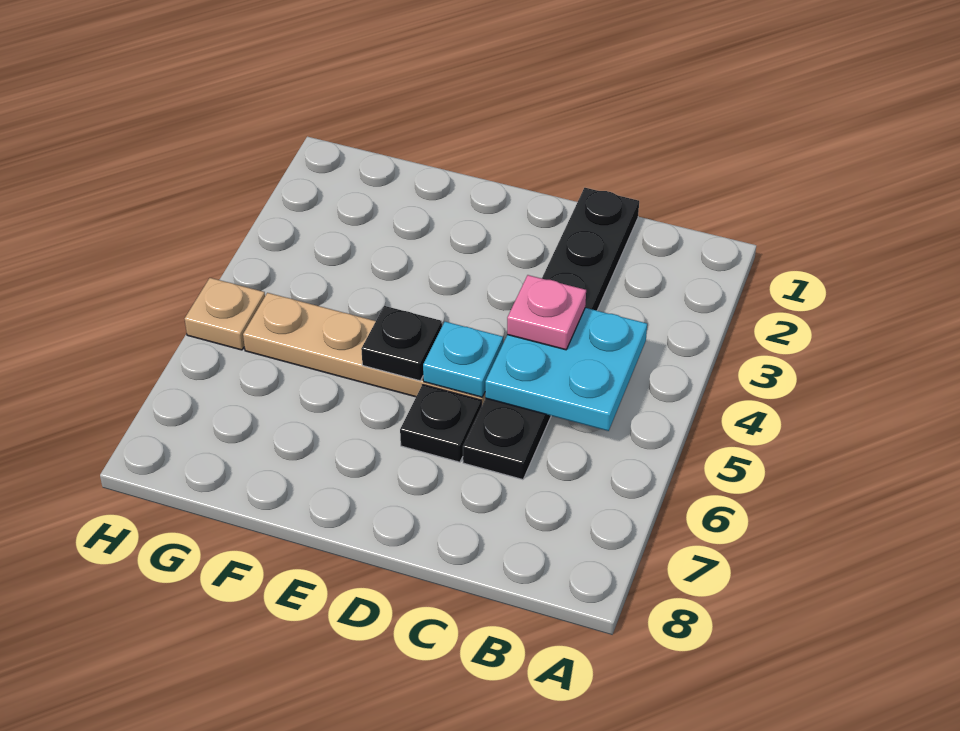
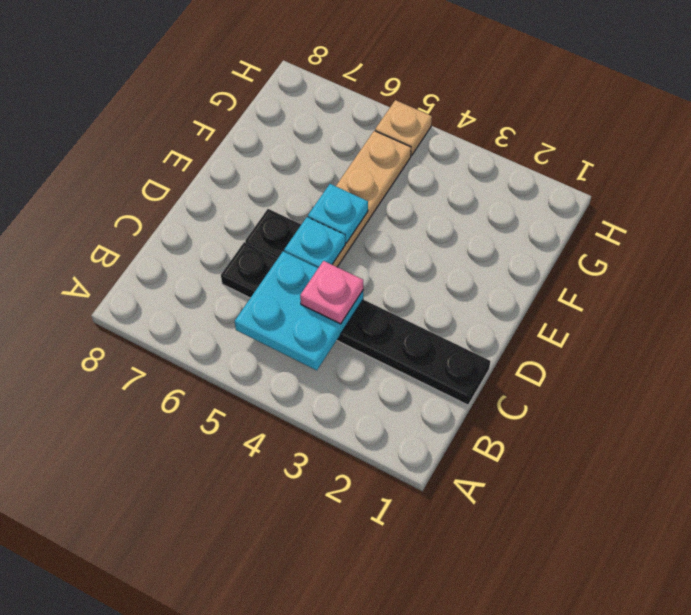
black 1x1 plate [361,306,442,381] -> cyan 1x1 plate [308,184,368,243]

